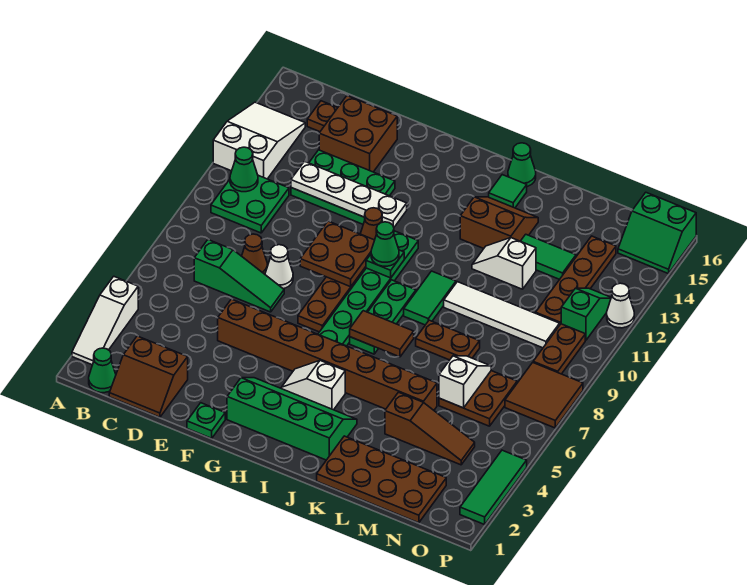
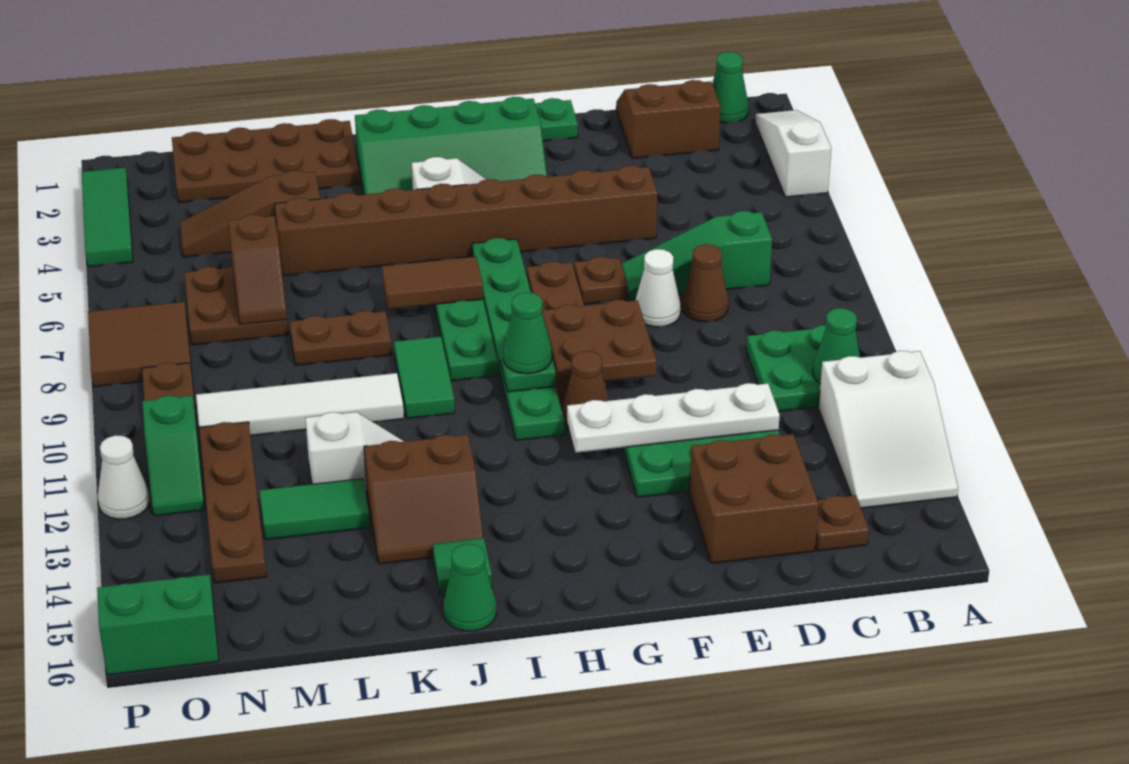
none -> brown 1x1 plate [574,257,628,304]
white 1x2 slope [439,356,491,408] -> brown 1x2 slope [228,215,287,324]

